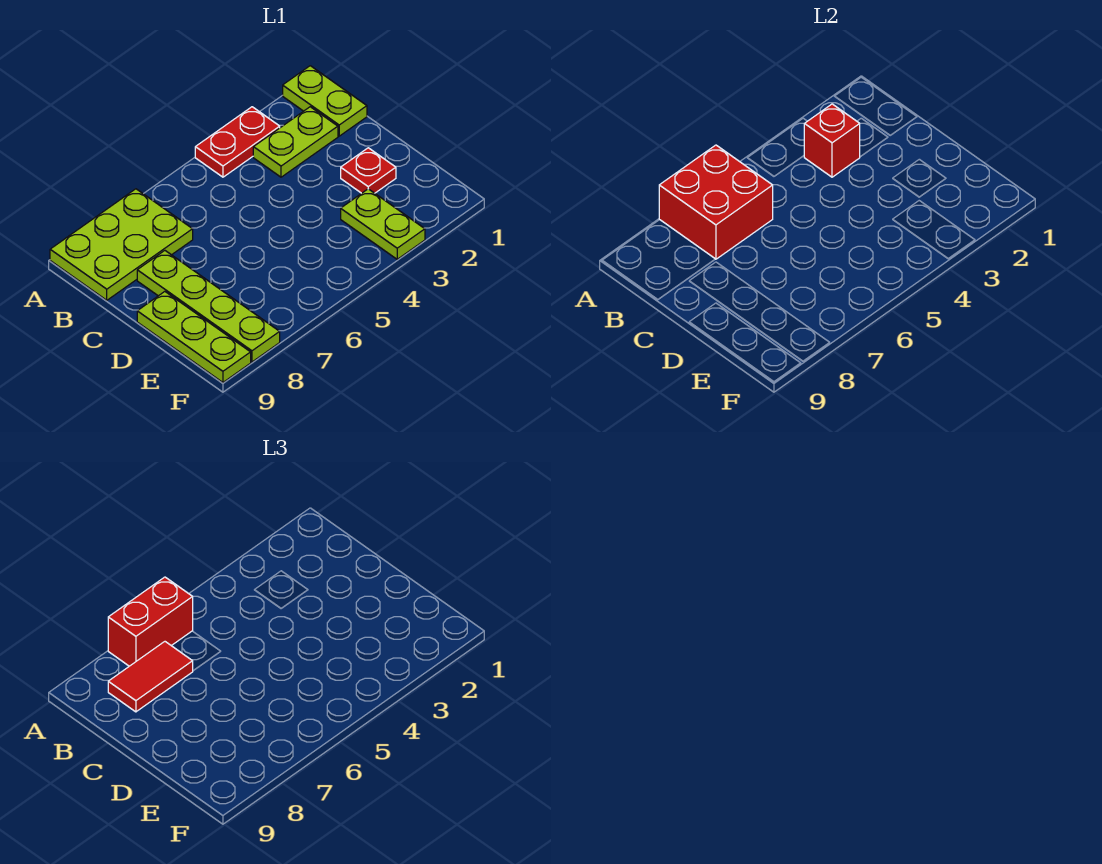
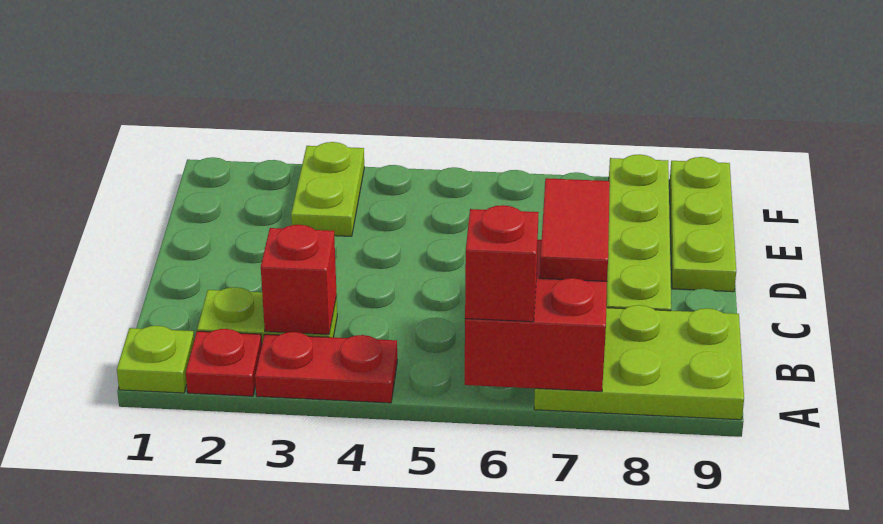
lime 1x2 plate [283,66,367,136] -> lime 1x1 plate [117,326,194,393]
red 1x2 brick [108,577,193,666] -> red 1x1 brick [465,205,539,322]
red 1x2 tile [108,642,193,712] -> red 1x2 tile turned to [540,178,610,281]
red 1x1 plate [341,148,396,193] -> red 1x1 plate moved to [186,329,262,396]

